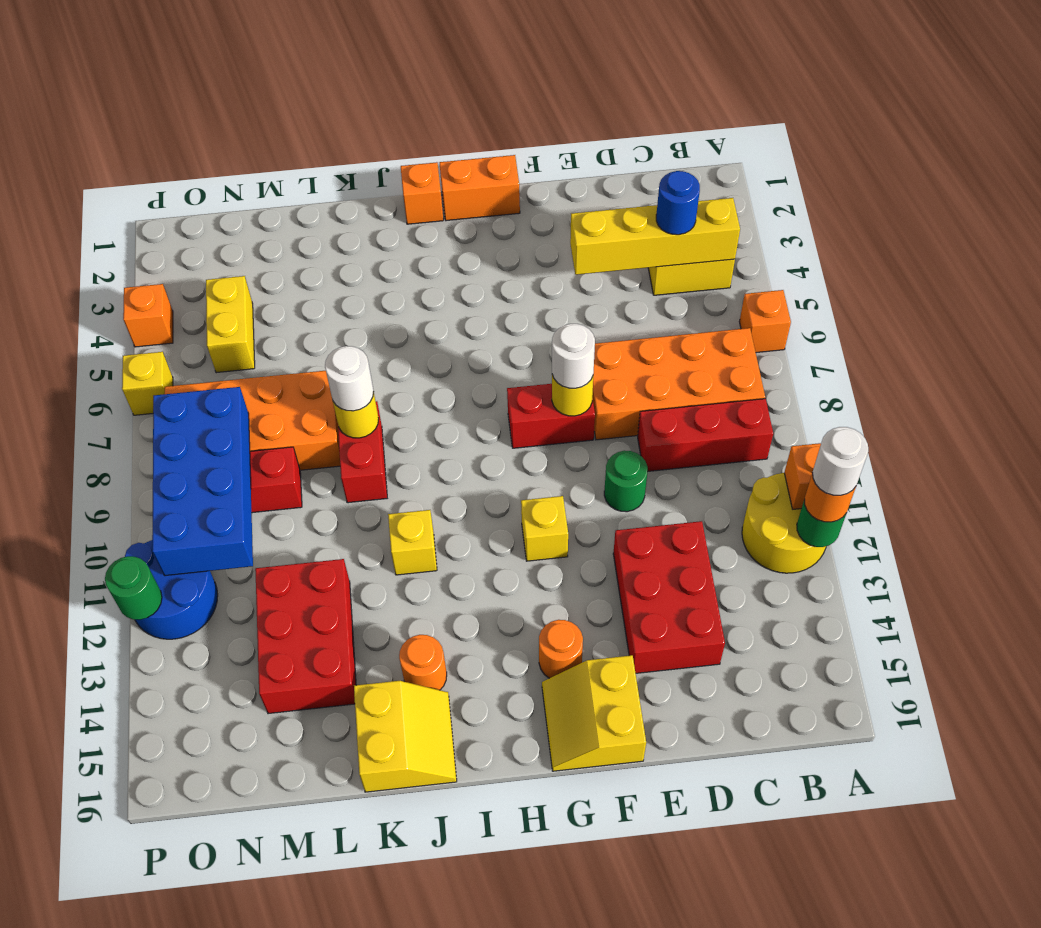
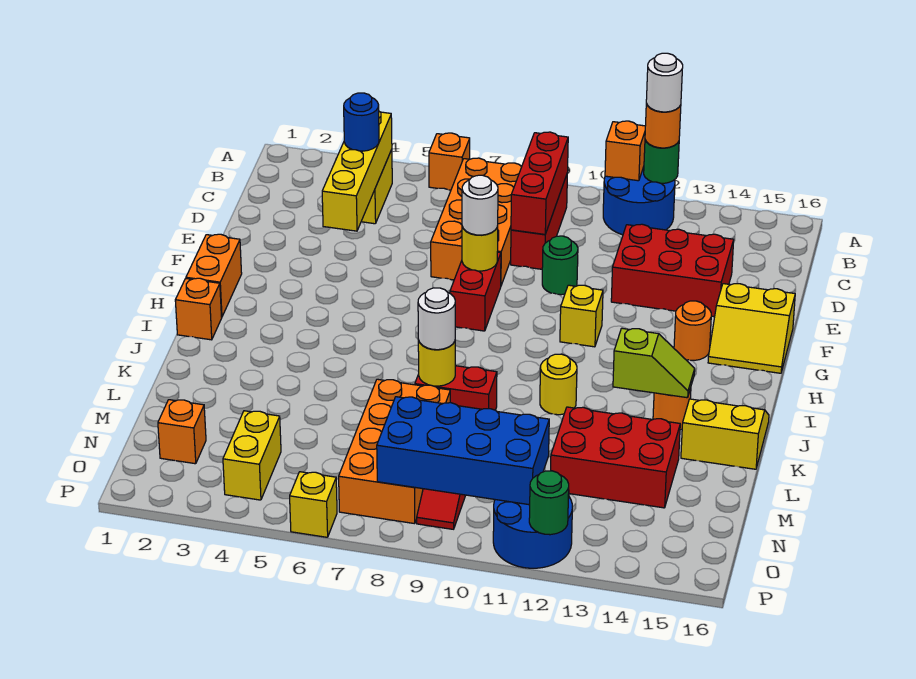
yellow 2x2 round brick [742,473,826,573] -> blue 2x2 round brick [603,167,675,235]
none -> red 1x3 brick [511,132,568,234]
yellow 1x1 brick [388,510,437,575] -> yellow 1x1 round brick [540,354,577,415]
none -> lime 1x2 slope [613,328,695,398]
yellow 1x2 brick [206,276,255,373] -> yellow 1x2 brick turned to [223,411,281,500]
orange 1x1 brick [123,284,173,347] -> orange 1x1 brick moved to [158,400,206,464]

